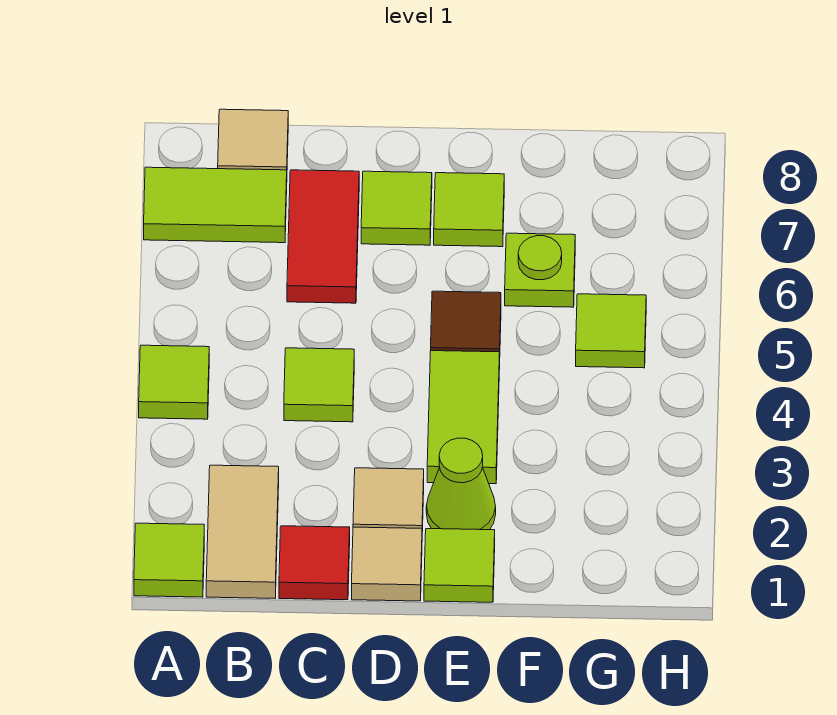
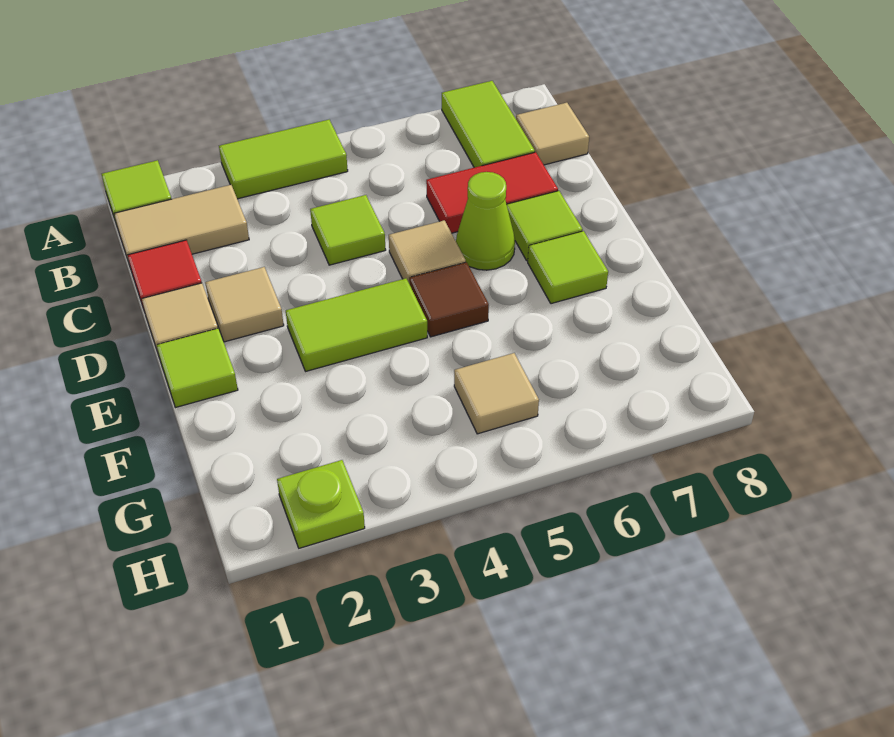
lime 1x1 tile [139,345,209,419] -> lime 1x2 tile [219,120,348,199]
none -> tan 1x1 tile [389,220,466,284]
lime 1x1 cone [426,438,496,530] -> lime 1x1 cone moved to [456,172,515,270]
lime 1x1 plate [505,233,575,307] -> lime 1x1 plate moved to [277,460,365,548]
lime 1x1 tile [576,294,646,368] -> tan 1x1 tile [454,353,539,434]

